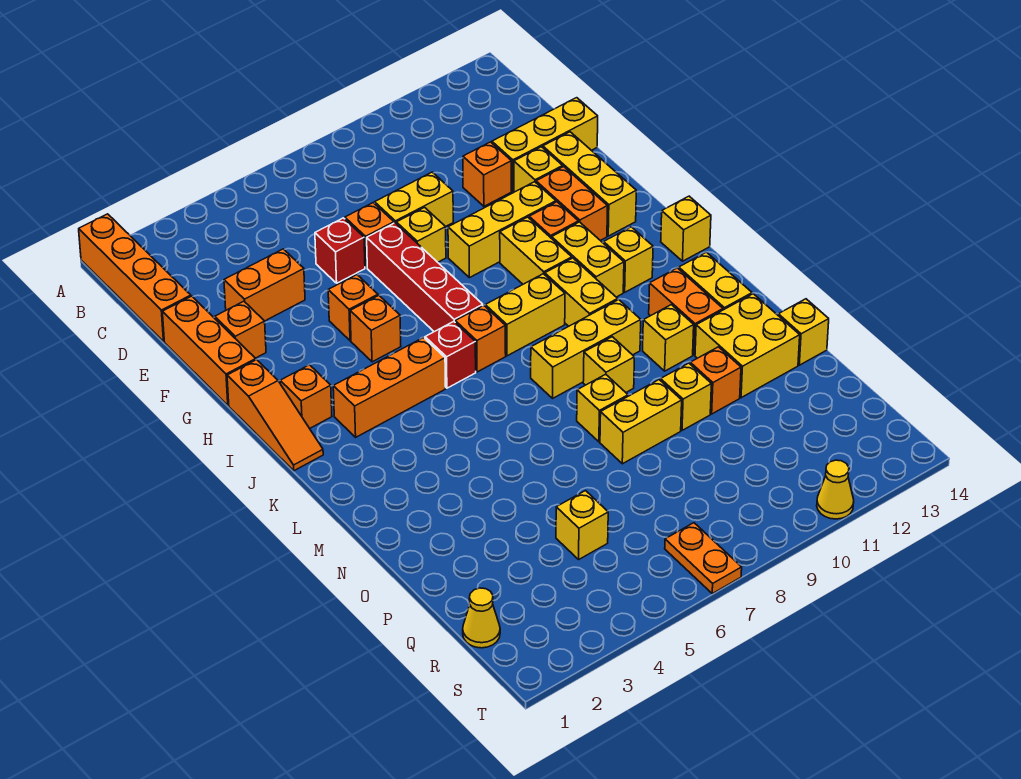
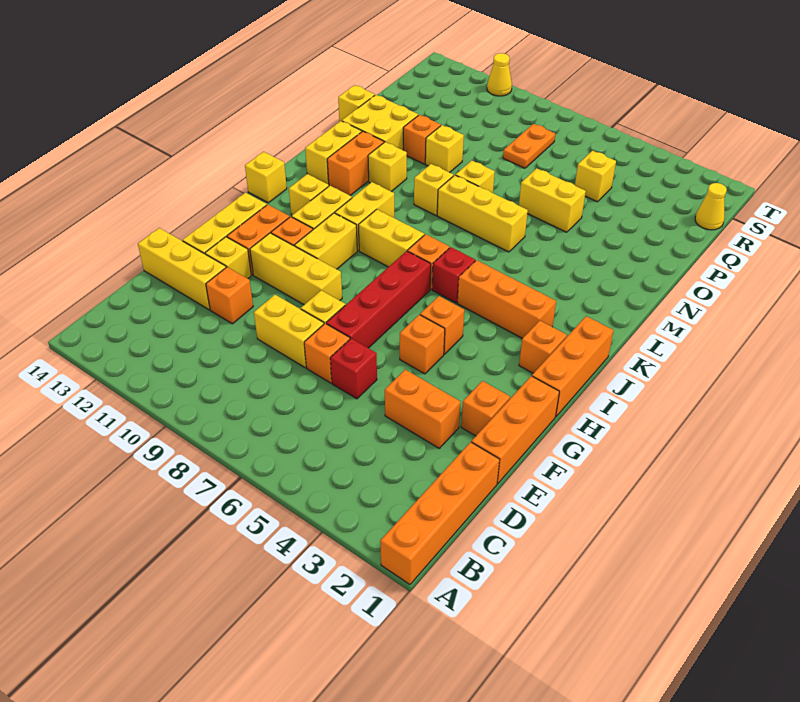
orange 1x3 slope [227,360,323,471] -> orange 1x3 brick [532,316,614,416]
yellow 1x3 brick [531,300,641,398] -> yellow 1x3 brick moved to [437,175,528,252]
yellow 1x2 brick [600,380,682,464] -> yellow 1x2 brick moved to [519,168,586,232]
orange 1x2 plate [665,523,742,593] -> orange 1x2 plate moved to [503,124,555,168]

